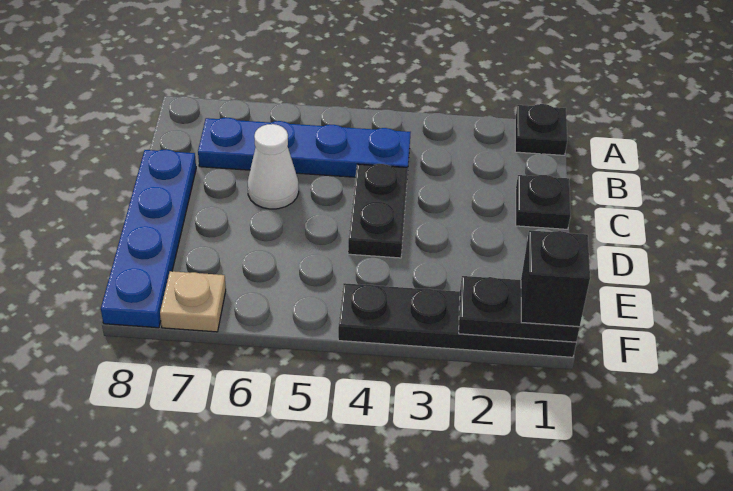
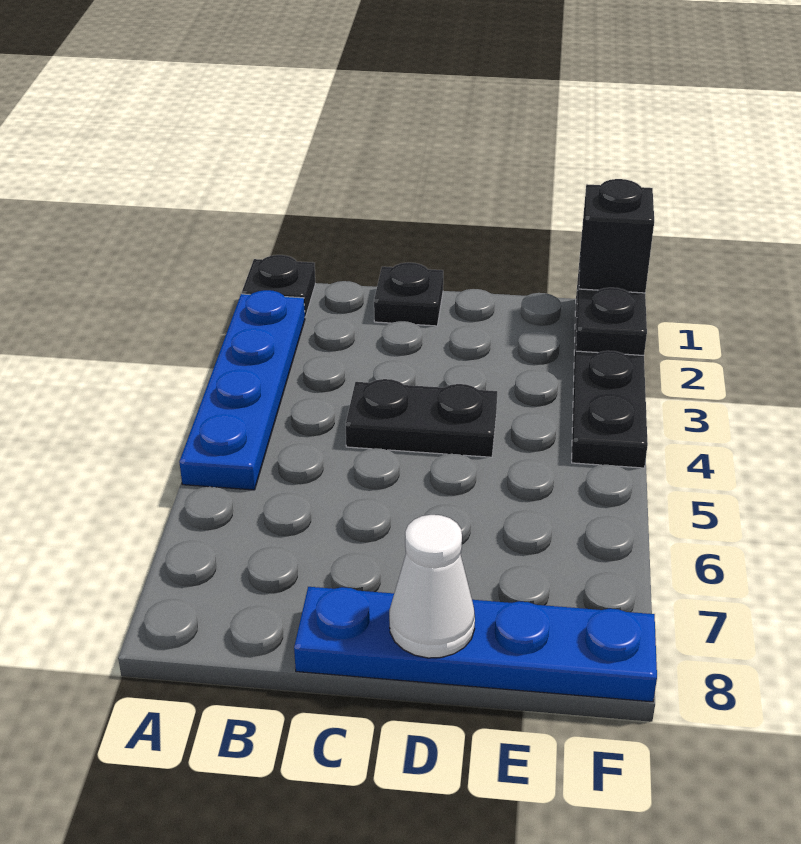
blue 1x4 plate [198,118,411,177] -> blue 1x4 plate moved to [179,290,305,490]
white 1x1 cone [248,124,299,209] -> white 1x1 cone moved to [389,515,475,658]
tan 1x1 plate [160,271,226,332] -> none

